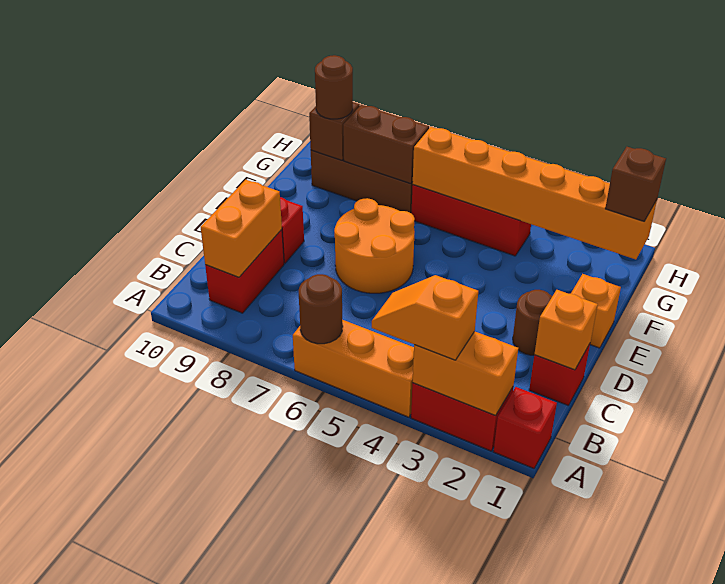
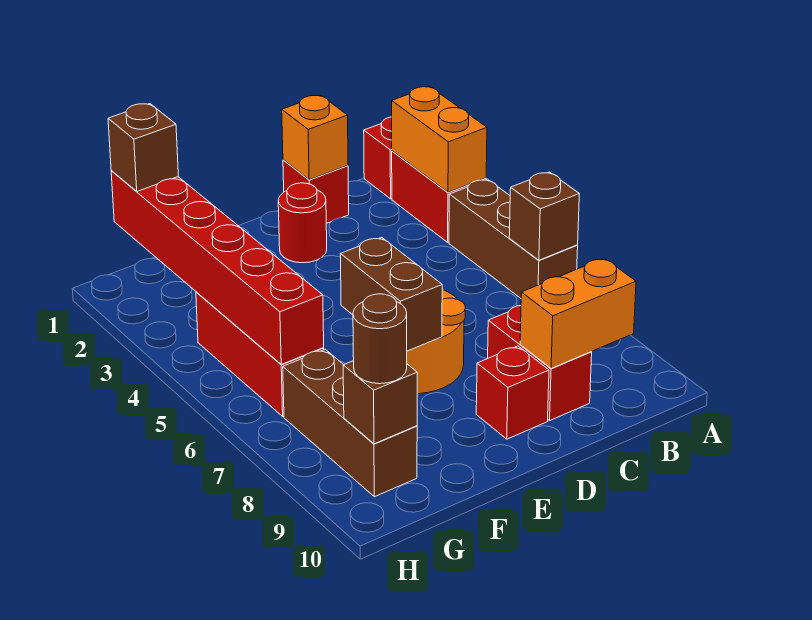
orange 1x2 slope [372,275,478,360] -> none
orange 1x3 brick [293,320,414,417] -> brown 1x3 brick [449,179,578,298]
brown 1x1 round brick [299,274,343,344] -> brown 1x1 brick [509,172,579,260]
red 1x2 brick [205,229,284,313] -> red 1x2 brick turned to [488,306,592,420]
brown 1x1 round brick [513,290,552,355] -> red 1x1 round brick [278,183,327,263]
orange 1x1 brick [571,274,621,348] -> none
orange 1x6 brick [413,127,657,259] -> red 1x6 brick [111,171,324,364]
brown 1x2 brick [343,105,429,184] -> brown 1x2 brick moved to [340,238,442,351]

